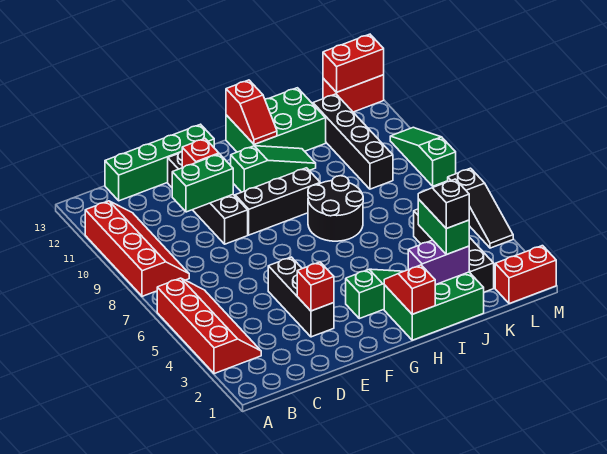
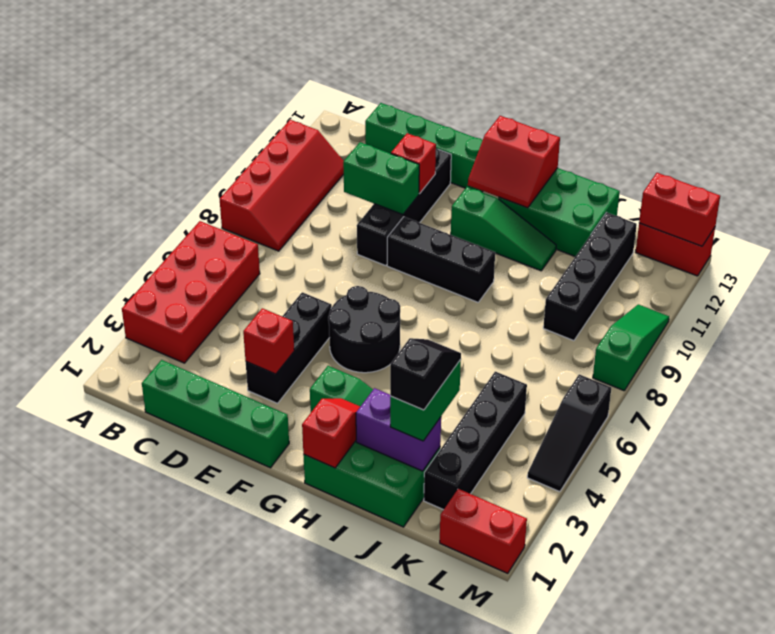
red 2x4 slope [157,278,261,374] -> red 2x4 brick [122,221,260,363]
none -> green 1x4 brick [142,360,289,468]
black 2x2 round brick [308,176,363,241] -> black 2x2 round brick moved to [328,286,400,373]
red 1x2 slope [226,80,277,145] -> red 2x2 slope [468,116,560,208]

